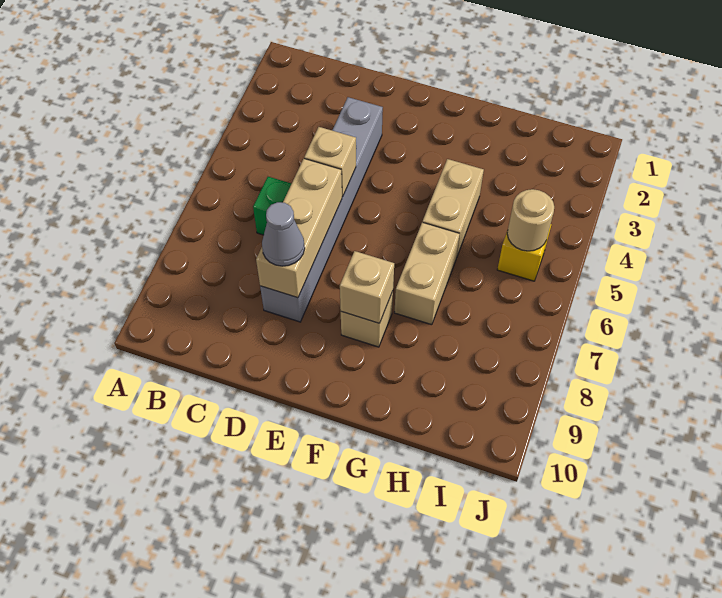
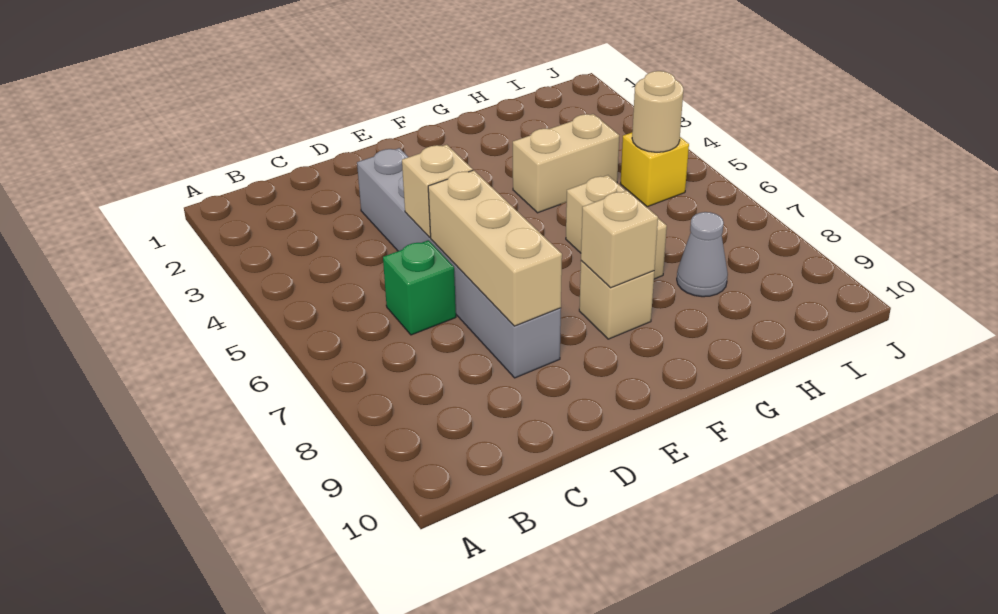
grey 1x1 cone [262,202,305,266] -> grey 1x1 cone moved to [677,212,728,297]
tan 1x2 brick [422,159,484,256] -> tan 1x2 brick turned to [513,114,619,213]

